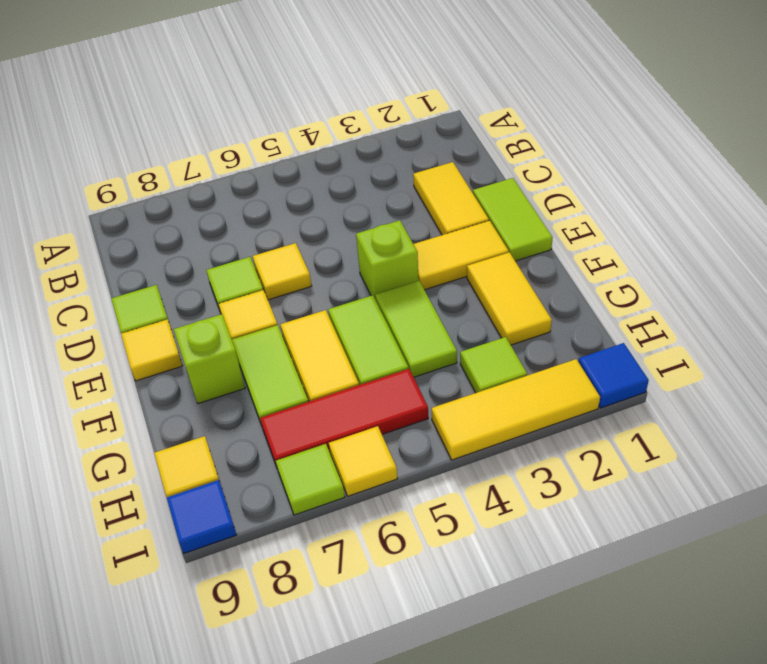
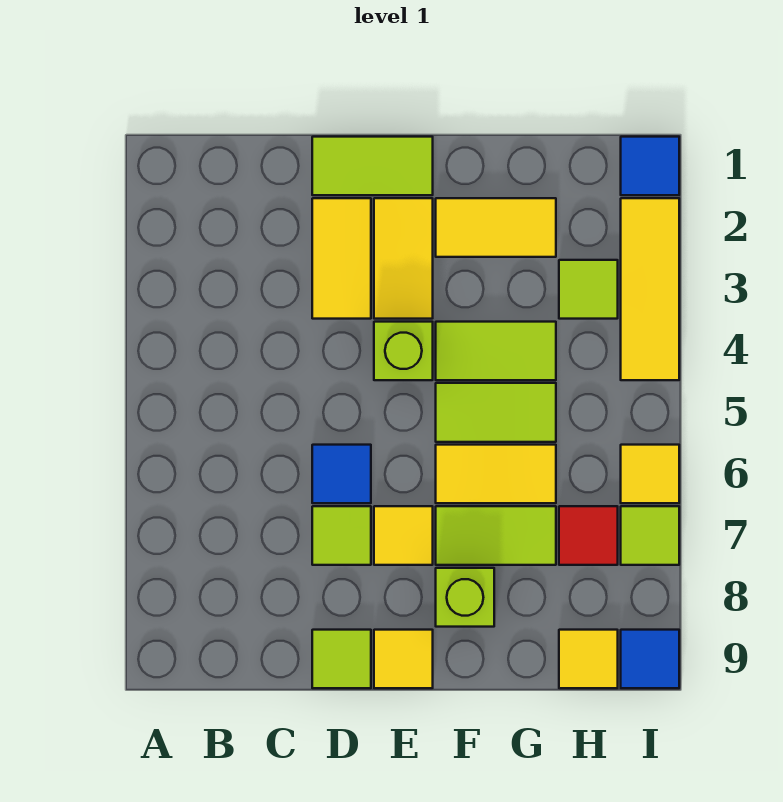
yellow 1x2 tile [413,162,489,235] -> yellow 1x2 tile turned to [312,198,371,319]
yellow 1x1 tile [253,243,312,300] -> blue 1x1 tile [312,445,371,503]
red 1x3 tile [260,369,428,467] -> red 1x1 tile [559,506,618,565]

